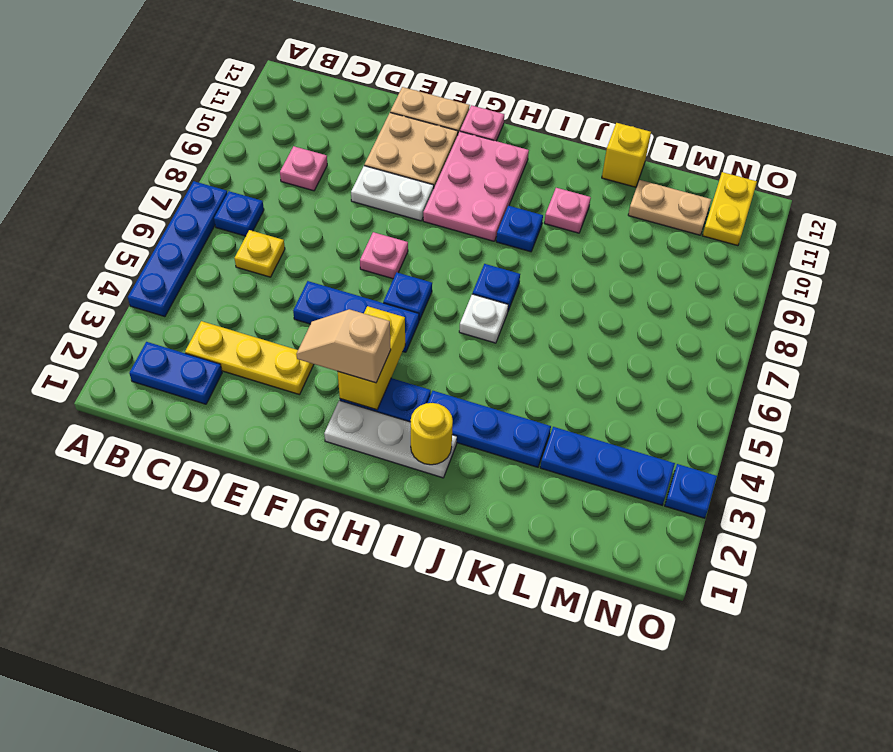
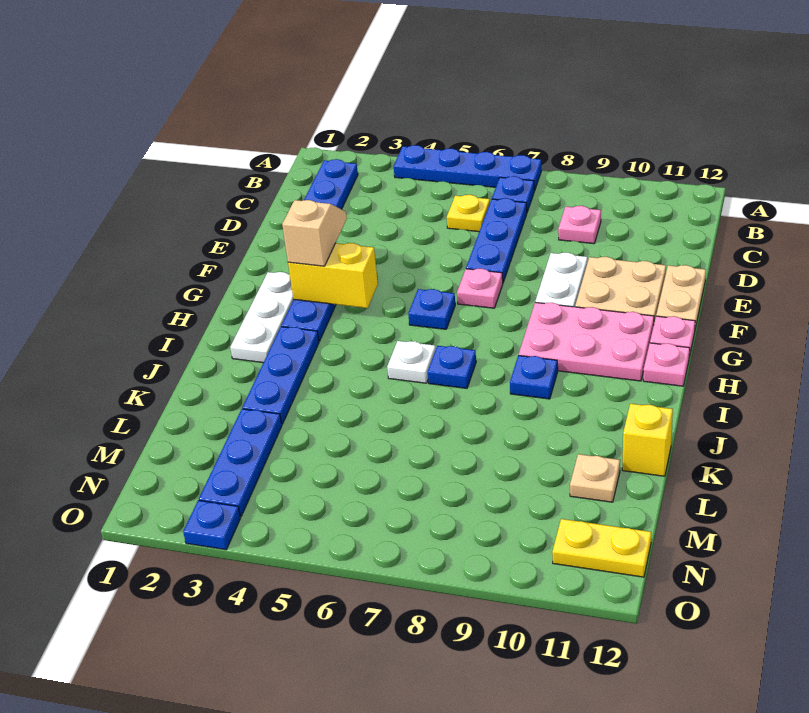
yellow 1x3 plate [185,321,314,395] -> none
blue 1x3 plate [293,281,419,352] -> blue 1x3 plate moved to [466,198,527,282]
yellow 1x1 round brick [411,403,453,465] -> none
pink 1x1 plate [544,188,591,233] -> pink 1x1 plate moved to [643,343,690,386]
tan 1x2 plate [628,180,711,235] -> tan 1x1 plate [570,454,620,502]

